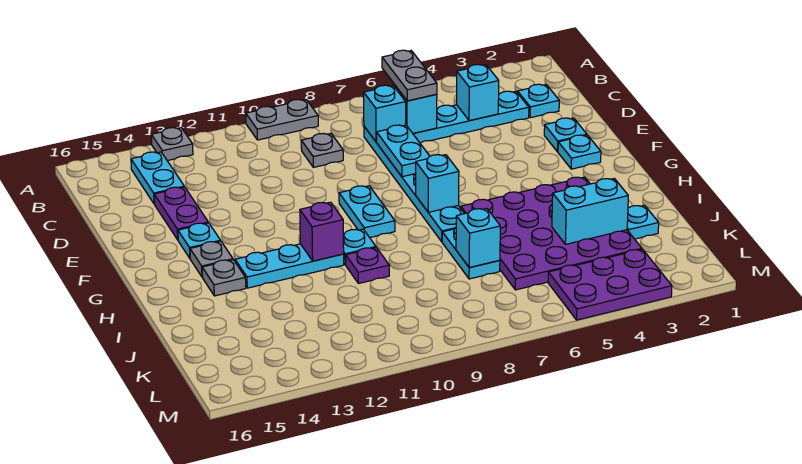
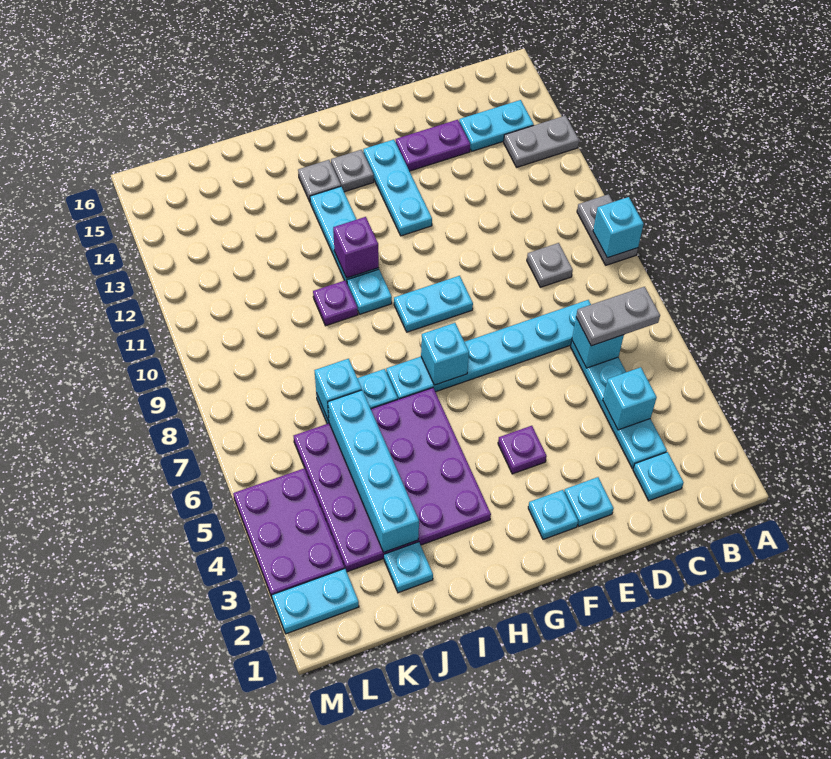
grey 1x1 plate [151,128,193,161] -> grey 1x2 plate [504,116,579,167]
cyan 1x1 brick [364,85,406,142] -> cyan 1x1 brick moved to [593,197,643,258]
cyan 1x2 plate [377,125,430,177] -> cyan 1x2 plate moved to [272,569,359,634]
none -> purple 1x1 plate [498,426,547,474]
cyan 1x1 plate [178,223,221,258] -> cyan 1x3 plate [363,140,432,236]
cyan 1x2 brick [552,178,628,244] -> cyan 1x4 brick [328,390,419,552]

